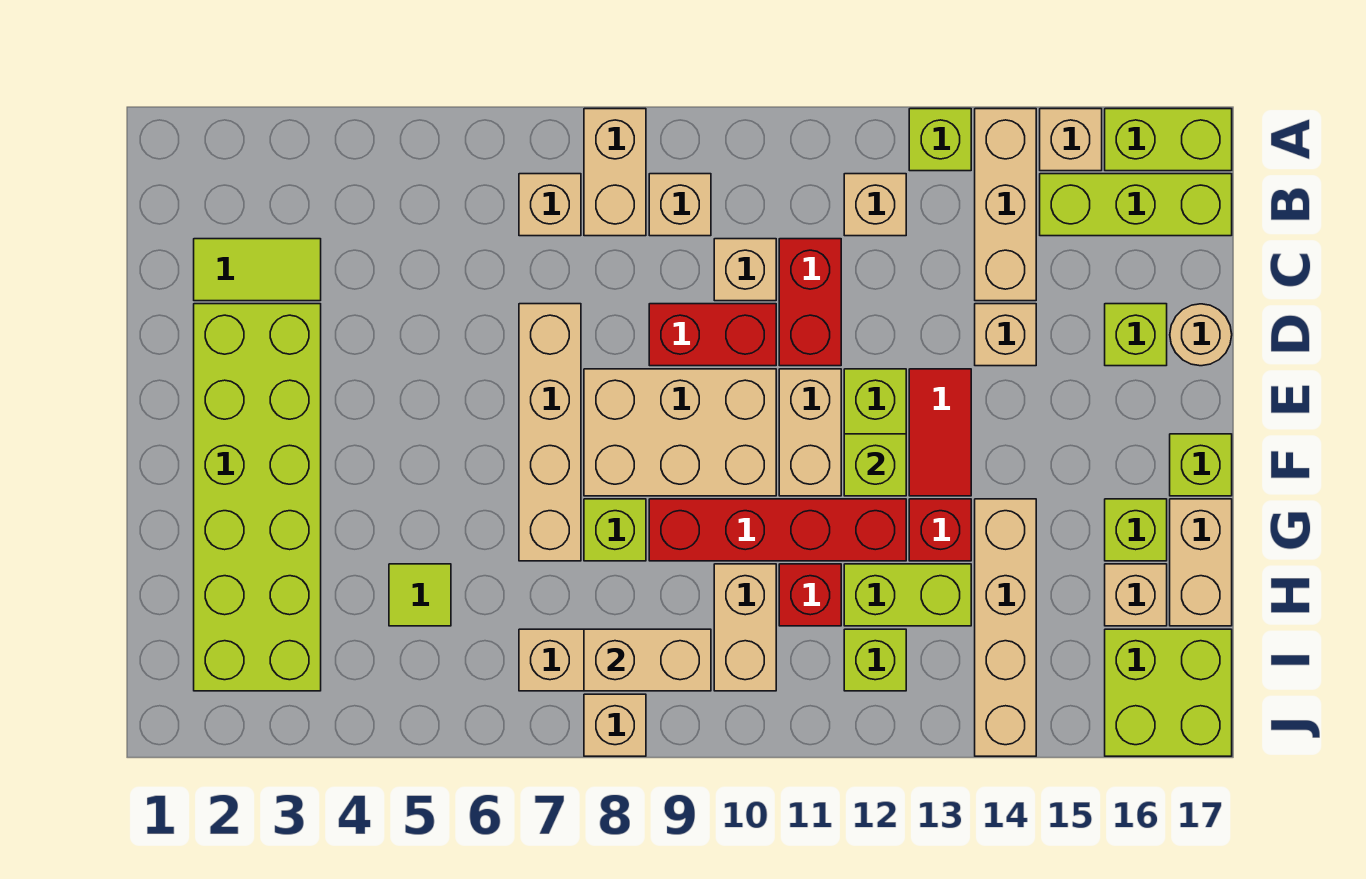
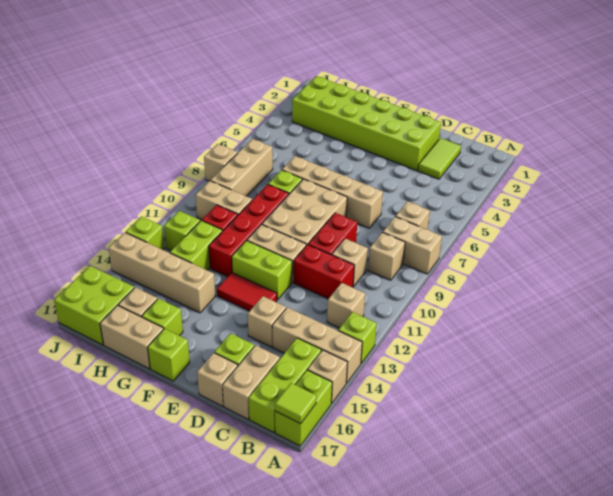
tan 1x1 round brick [1170,304,1232,366] -> tan 1x1 brick [197,353,238,406]
lime 1x1 brick [844,434,906,496] -> lime 1x1 brick moved to [126,217,165,250]
red 1x1 brick [909,499,971,561] -> none
lime 1x1 tile [389,564,451,626] -> lime 1x1 tile moved to [275,383,317,424]
tan 1x2 brick [584,629,711,691] -> tan 1x2 brick moved to [223,345,280,419]

